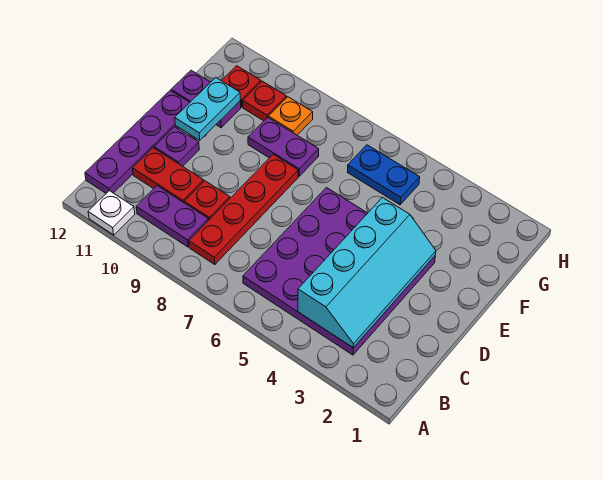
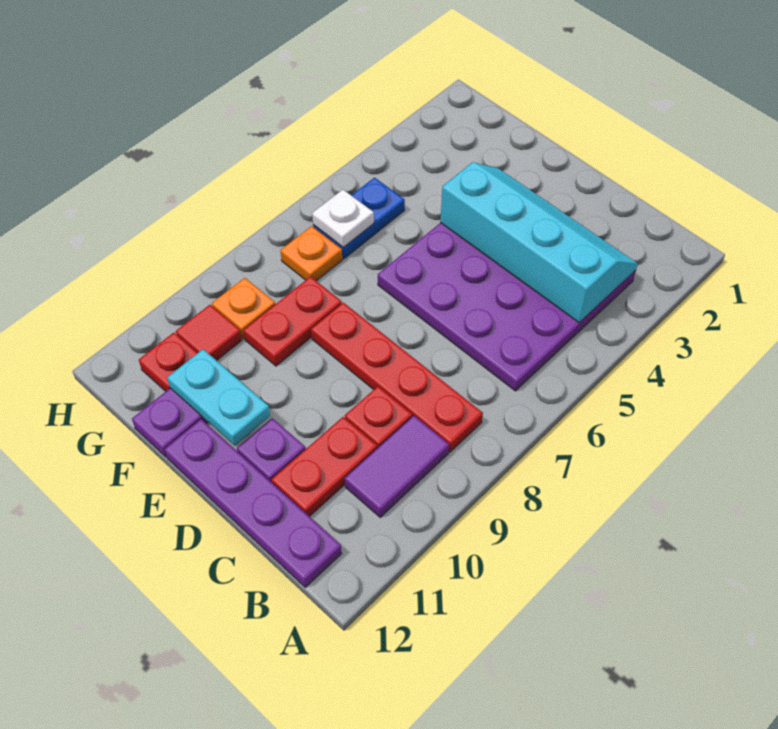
white 1x1 plate [88,191,135,235] -> white 1x1 plate moved to [312,190,374,247]
purple 1x2 plate [136,186,209,247] -> purple 1x2 tile [345,416,449,517]
purple 1x2 plate [248,117,319,176] -> red 1x2 plate [244,277,342,366]
none -> orange 1x1 plate [280,226,342,281]
red 1x1 plate [243,81,287,121] -> red 1x1 tile [176,305,242,361]

